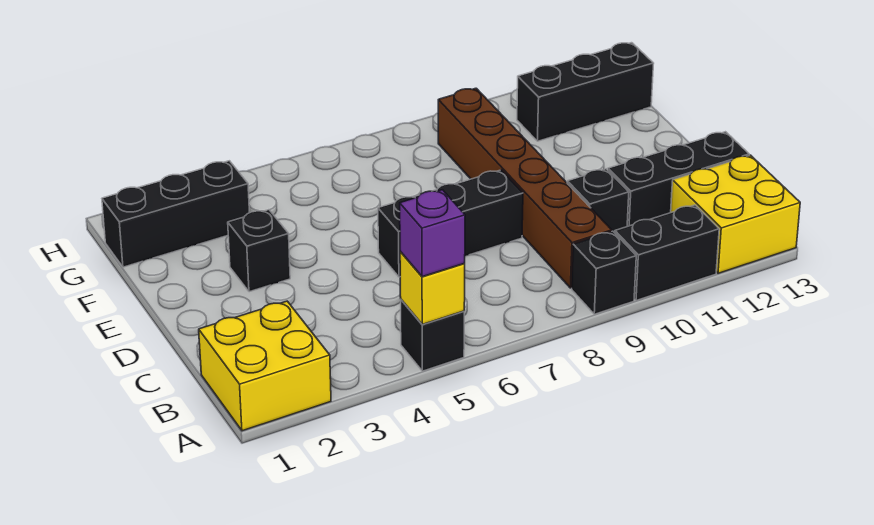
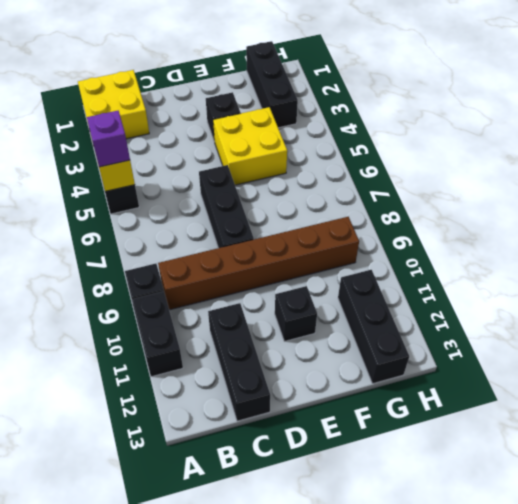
yellow 2x2 brick [671,155,800,273] -> yellow 2x2 brick moved to [213,107,287,185]
black 1x1 brick [567,169,629,233] -> black 1x1 brick moved to [275,286,317,341]

